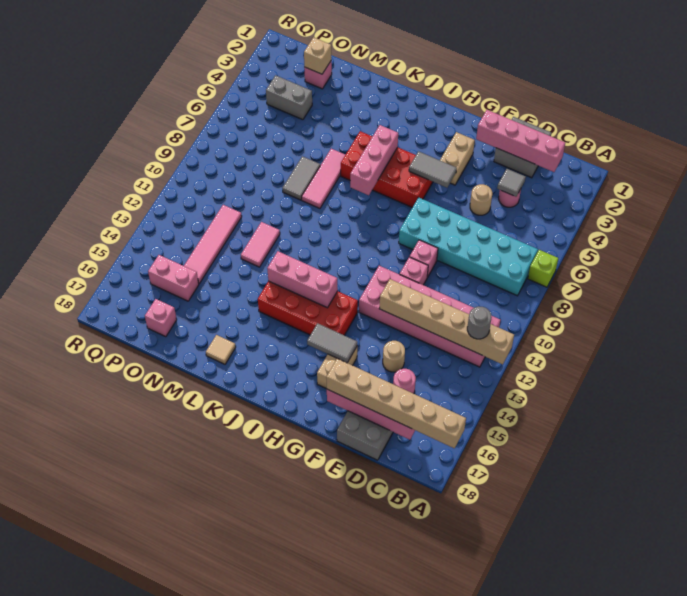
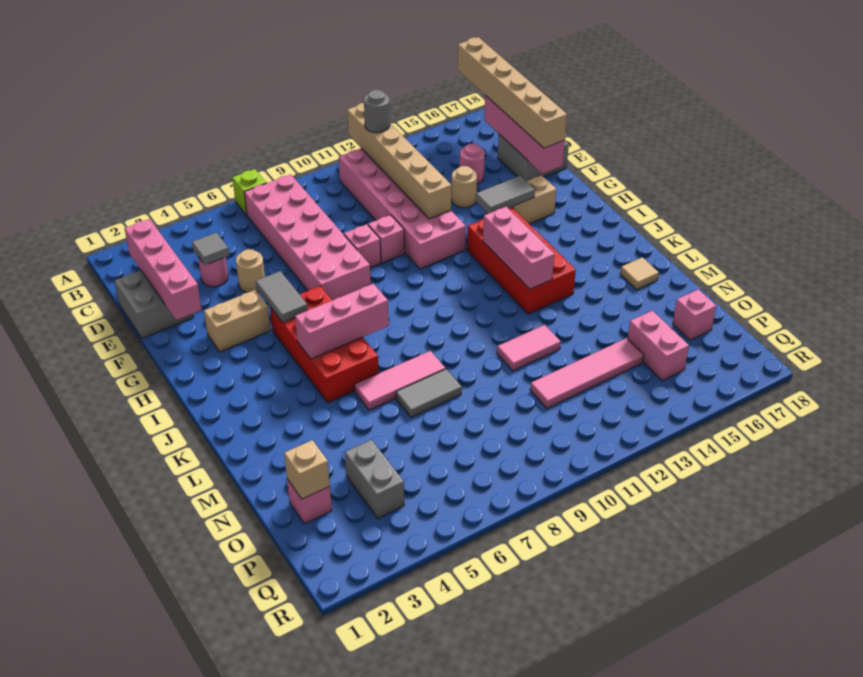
cyan 2x6 brick [399,197,538,296] -> pink 2x6 brick [244,175,371,300]
grey 1x2 tile [307,323,357,363] -> grey 1x2 tile turned to [476,176,535,214]

